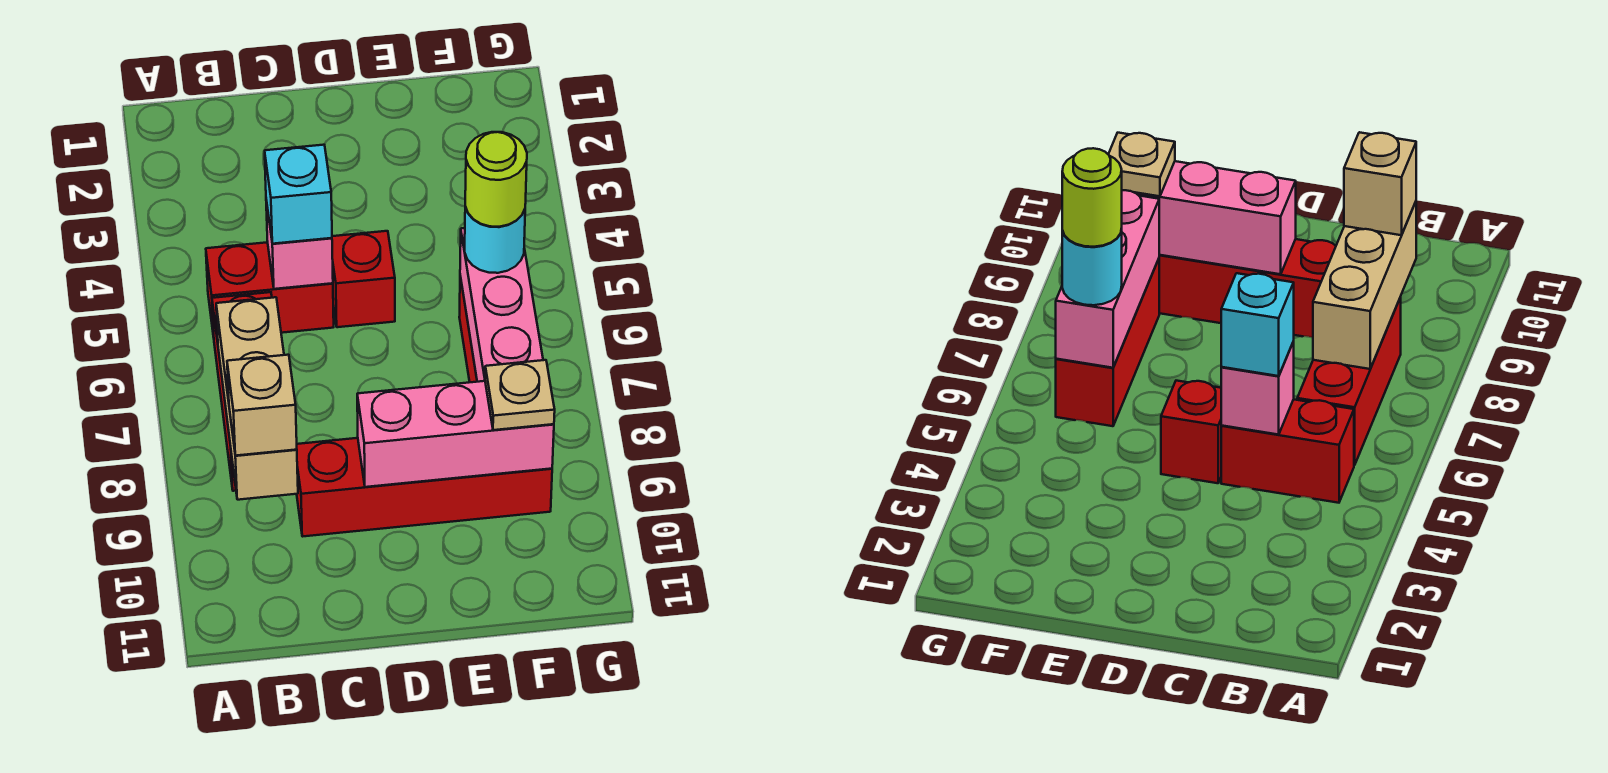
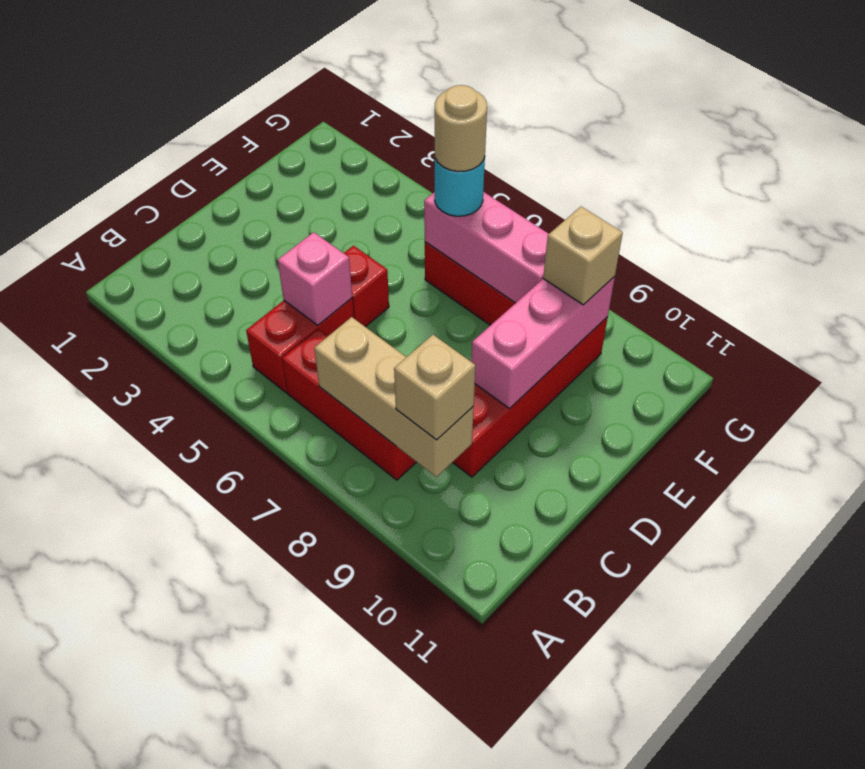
cyan 1x1 brick [265,145,332,244] -> none
lime 1x1 round brick [465,132,527,227] -> tan 1x1 round brick [435,85,487,172]
tan 1x1 plate [485,360,555,430] -> tan 1x1 brick [543,207,623,305]

